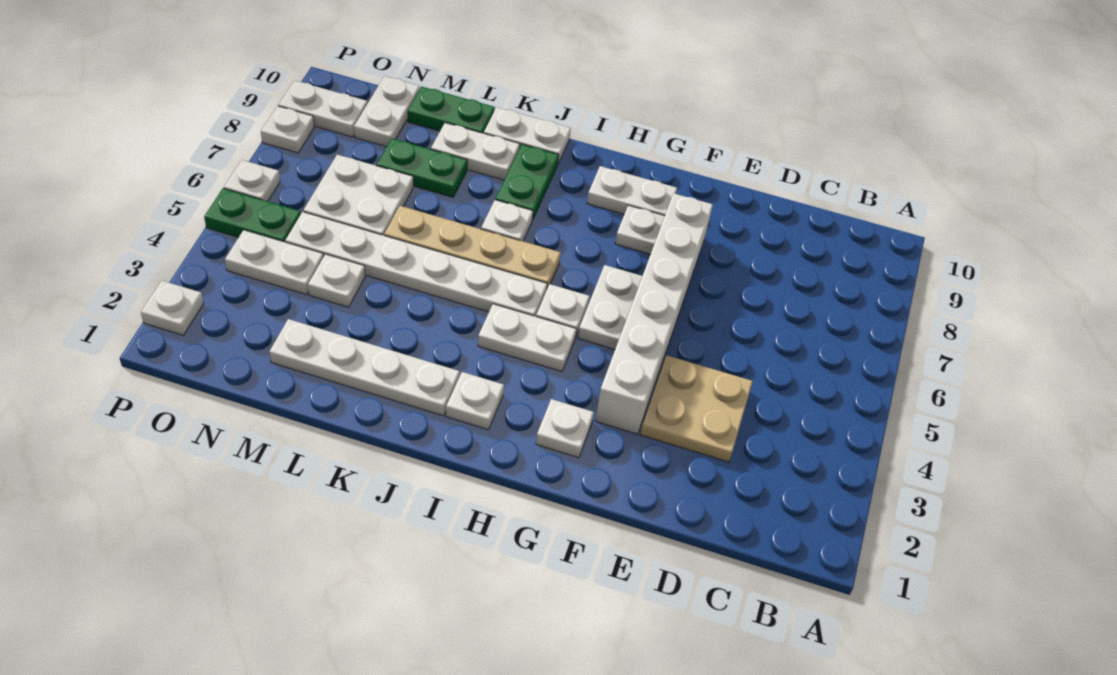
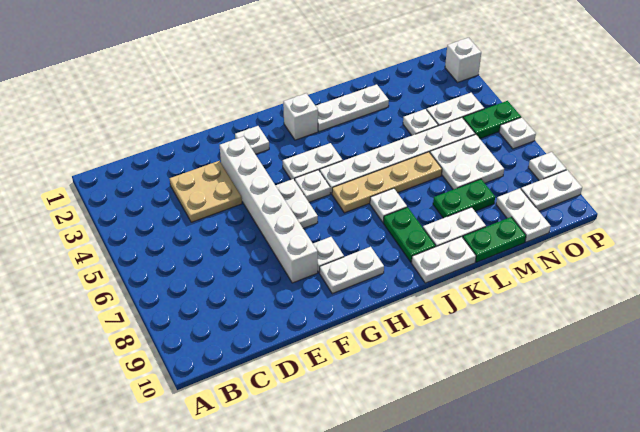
white 1x1 plate [446,372,504,429] -> white 1x1 brick [283,93,318,140]
white 1x4 plate [269,319,460,416] -> white 1x3 plate [316,84,389,132]
white 1x1 plate [141,281,204,335] -> white 1x1 brick [445,38,481,83]

